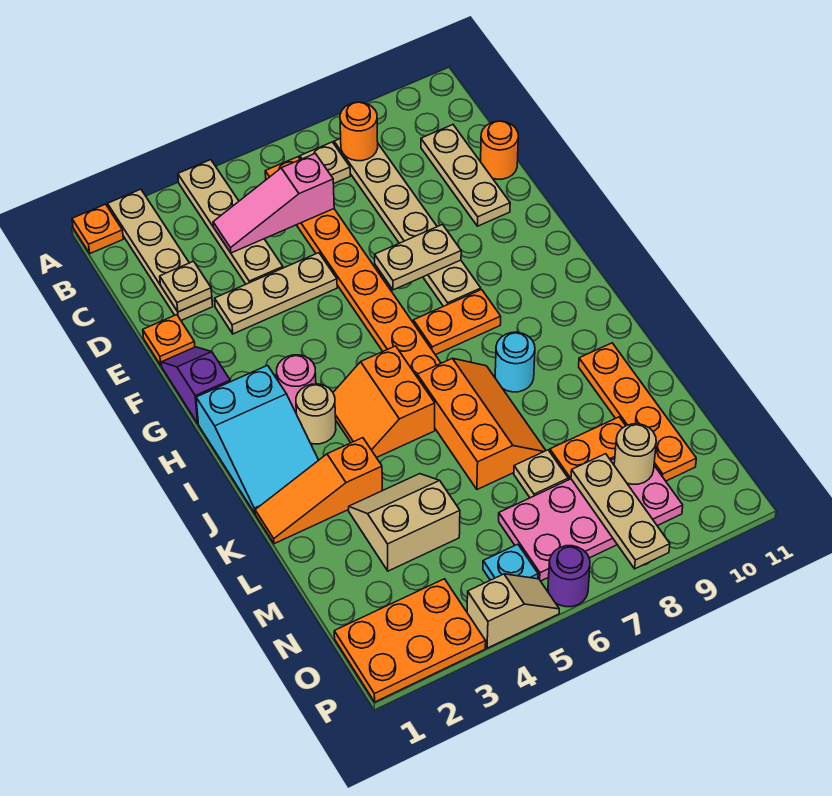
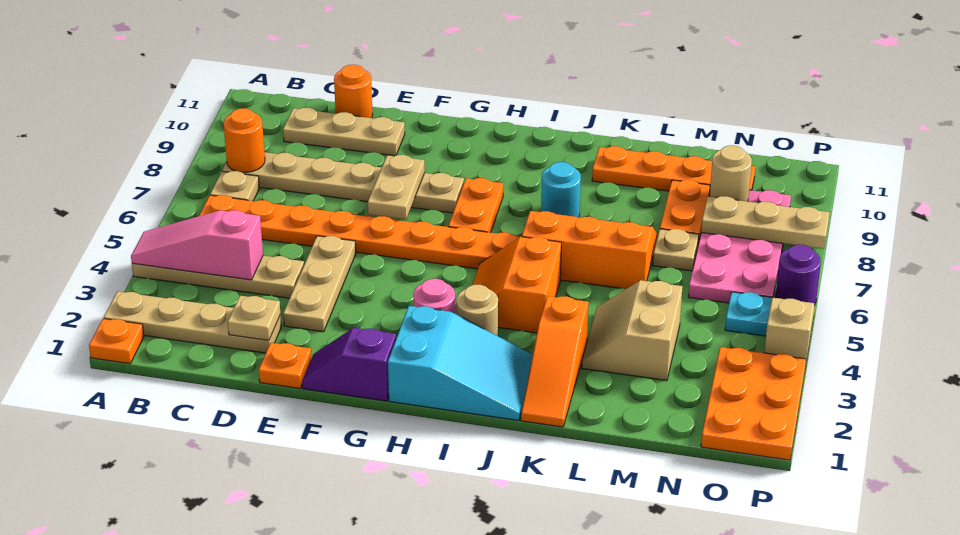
pink 1x3 slope [213,153,334,253] -> pink 1x3 slope turned to [131,210,263,280]
orange 2x2 slope [333,346,435,458] -> orange 2x2 slope turned to [473,237,561,333]

